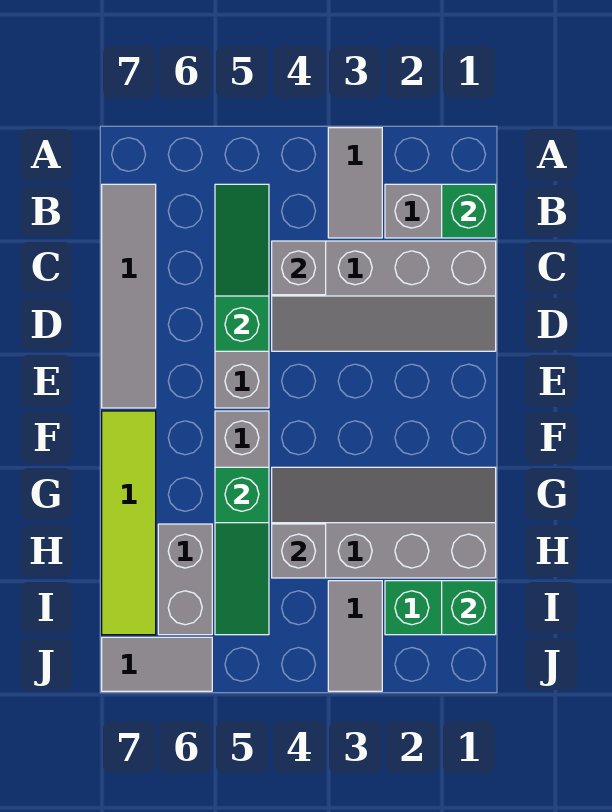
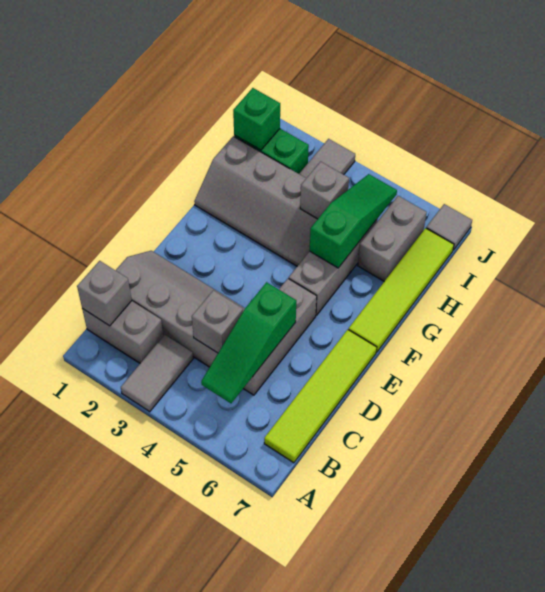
green 1x1 brick [442,184,496,238] -> grey 1x1 brick [77,261,132,326]
grey 1x4 tile [102,184,156,408] -> lime 1x4 tile [264,330,377,463]
grey 1x2 tile [102,637,212,691] -> grey 1x1 tile [426,204,472,250]

